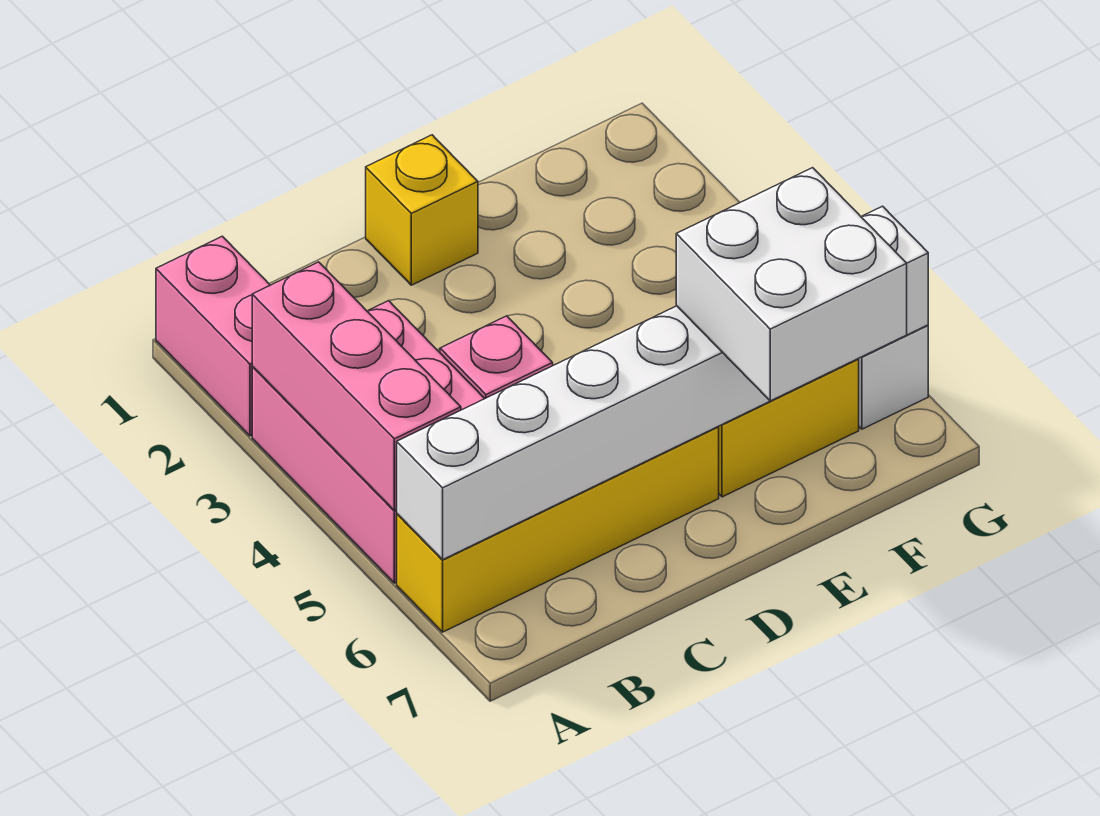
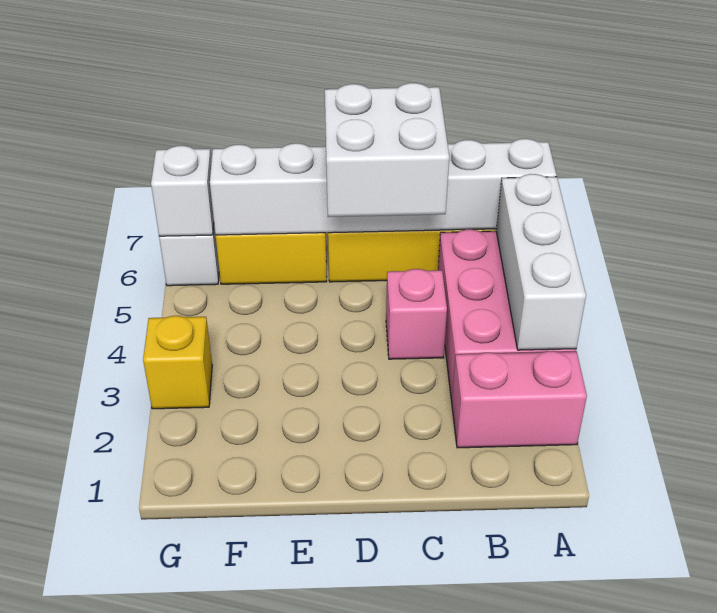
pink 1x2 brick [156,236,270,436] -> pink 1x2 brick turned to [452,351,587,448]
pink 1x3 brick [252,262,461,511] -> white 1x3 brick [496,174,586,350]
yellow 1x1 brick [366,135,478,285] -> yellow 1x1 brick moved to [143,316,212,409]
white 2x2 brick [676,168,907,401] -> white 2x2 brick moved to [325,83,449,217]

